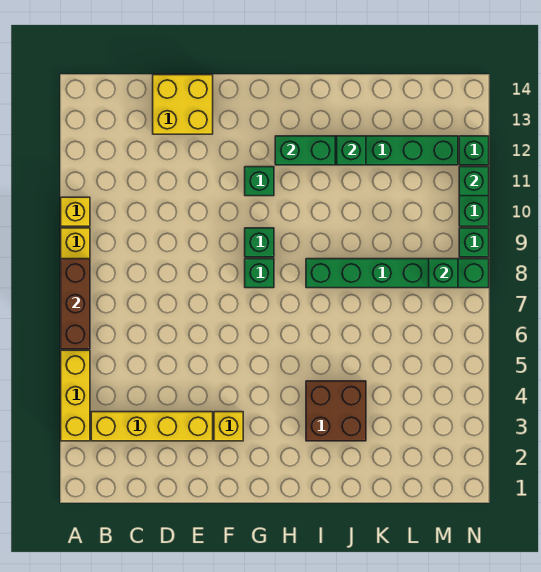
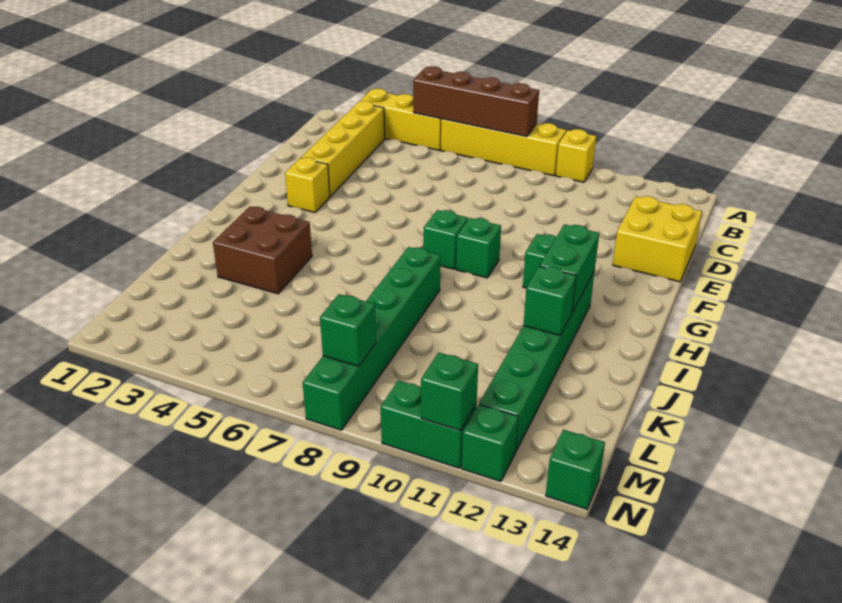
brown 1x3 brick [61,259,90,349] -> brown 1x4 brick [413,66,539,137]
green 1x1 brick [459,228,489,257] -> green 1x1 brick moved to [546,430,605,509]

